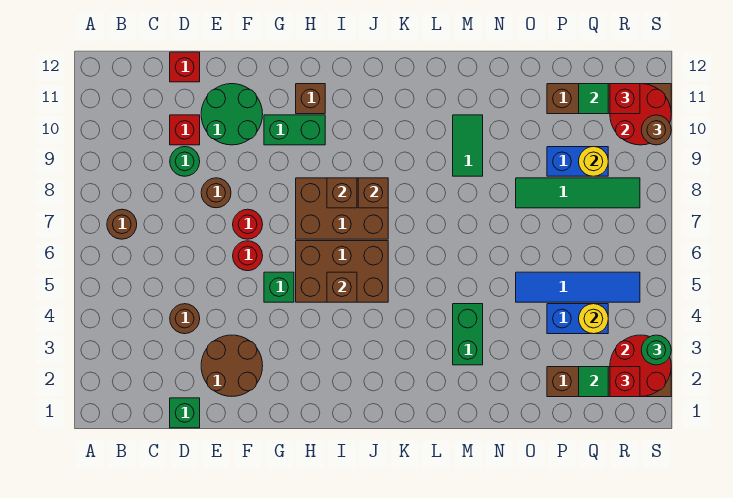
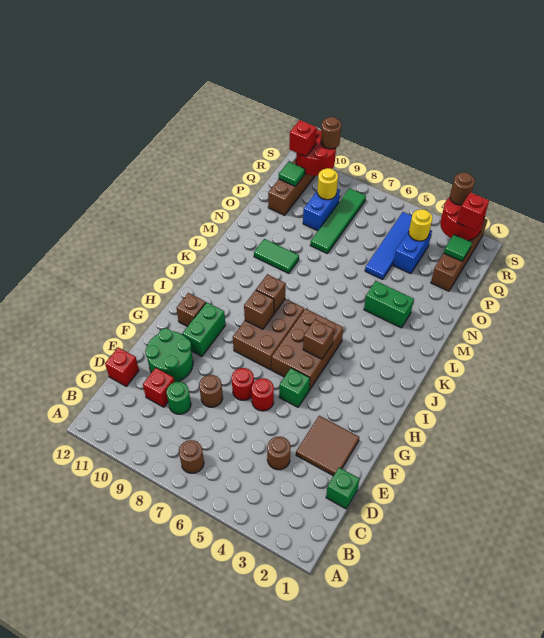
brown 2x2 round brick [201,335,263,396] -> brown 2x2 tile [296,416,359,476]
green 1x1 round brick [641,335,671,365] -> brown 1x1 round brick [450,172,475,205]

